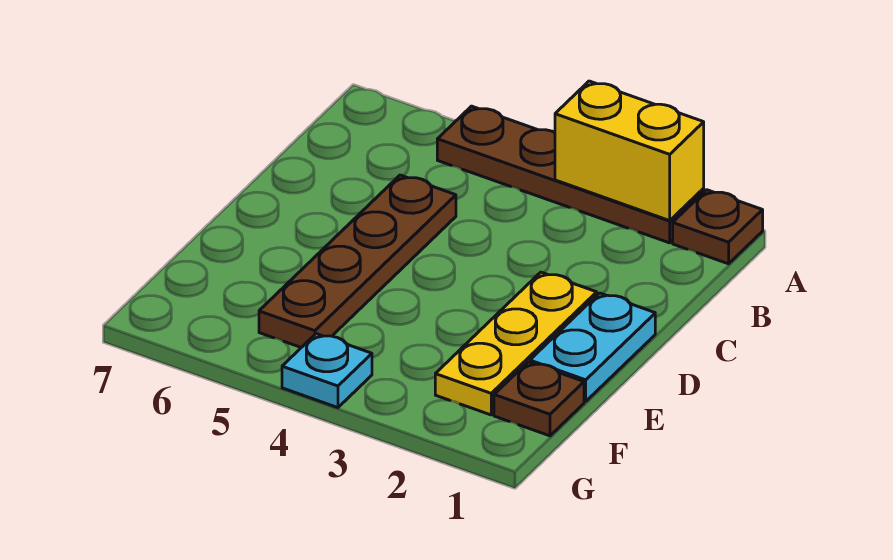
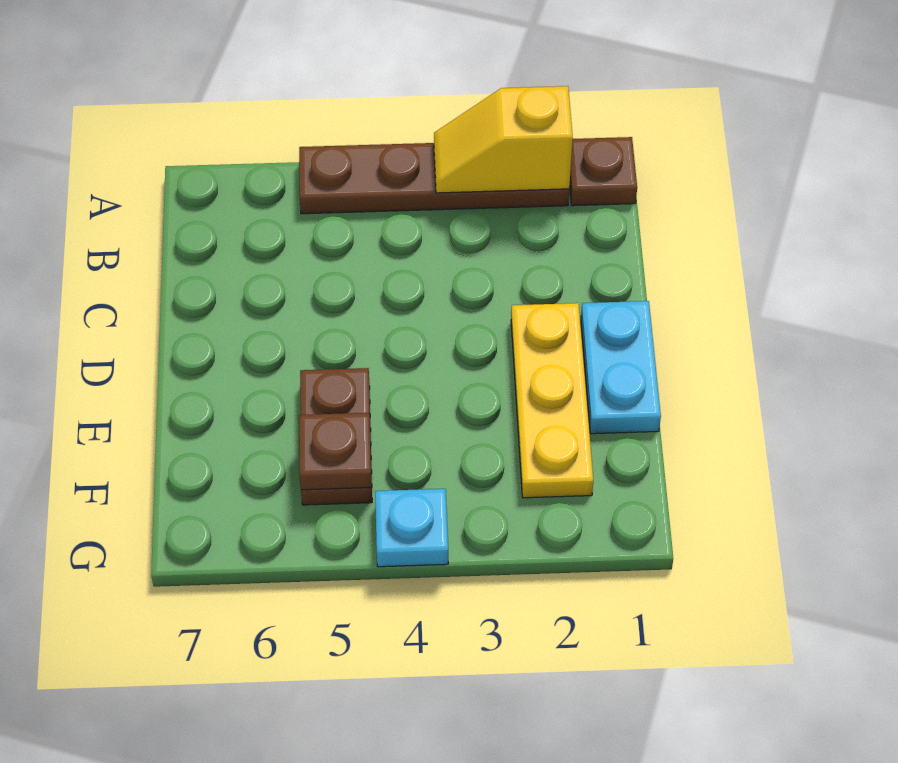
yellow 1x2 brick [555,81,704,221] -> yellow 1x2 slope [434,86,573,193]
brown 1x4 plate [259,175,456,347] -> brown 1x2 plate [300,368,372,505]
brown 1x1 plate [494,362,584,436] -> brown 1x1 plate moved to [299,413,371,490]

